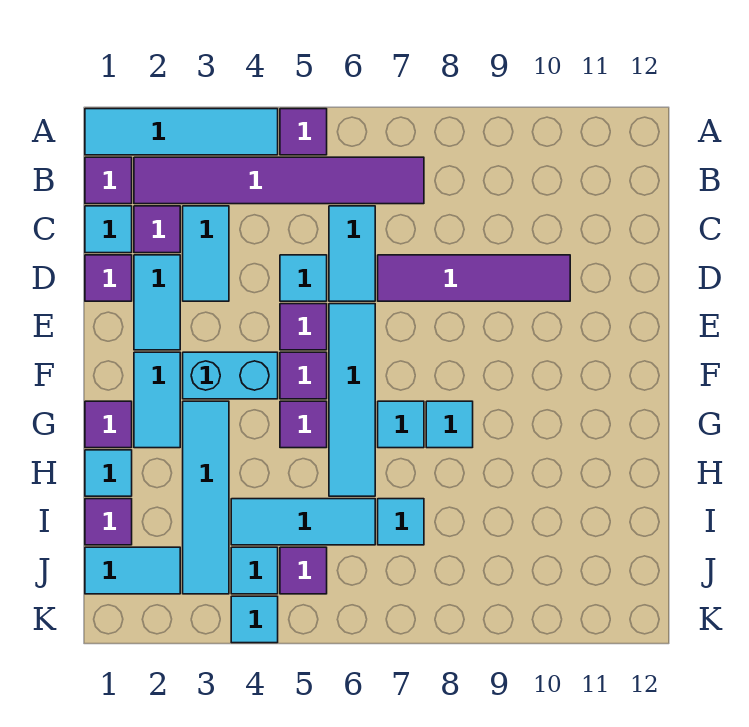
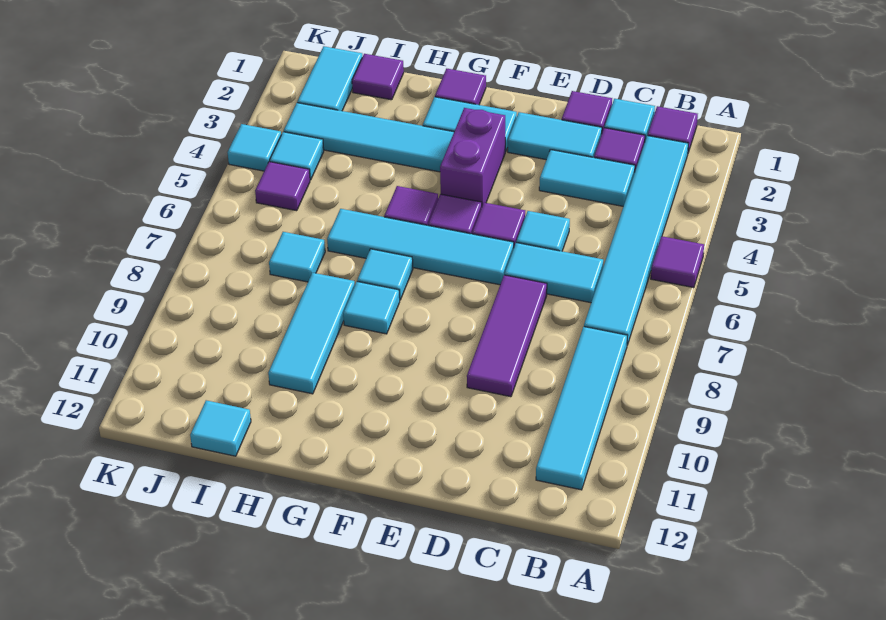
cyan 1x4 tile [85,109,278,155] -> cyan 1x4 tile moved to [536,327,627,490]
purple 1x6 tile [134,157,424,204] -> cyan 1x6 tile [584,136,688,345]
purple 1x4 tile [378,255,570,301] -> purple 1x3 tile [467,275,547,397]
cyan 1x2 brick [183,352,278,399] -> purple 1x2 brick [440,108,505,205]
cyan 1x1 tile [85,450,132,496] -> cyan 1x1 tile moved to [190,400,251,456]
cyan 1x3 tile [231,499,375,545] -> cyan 1x3 tile moved to [268,273,355,394]

